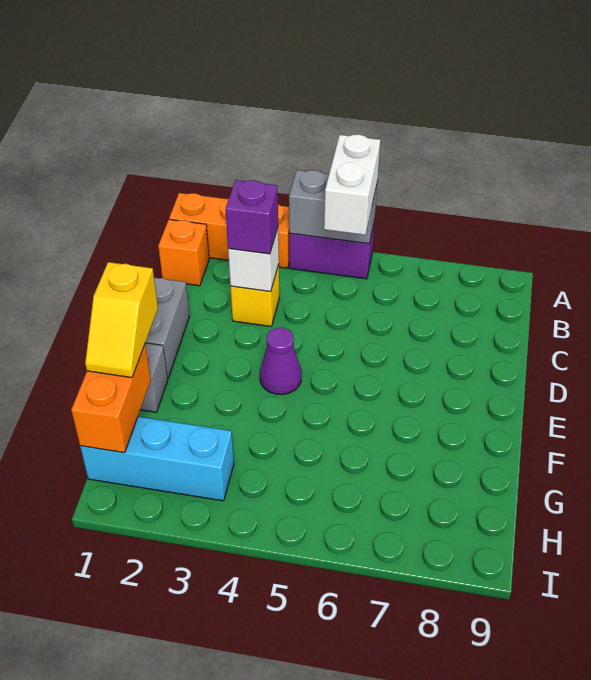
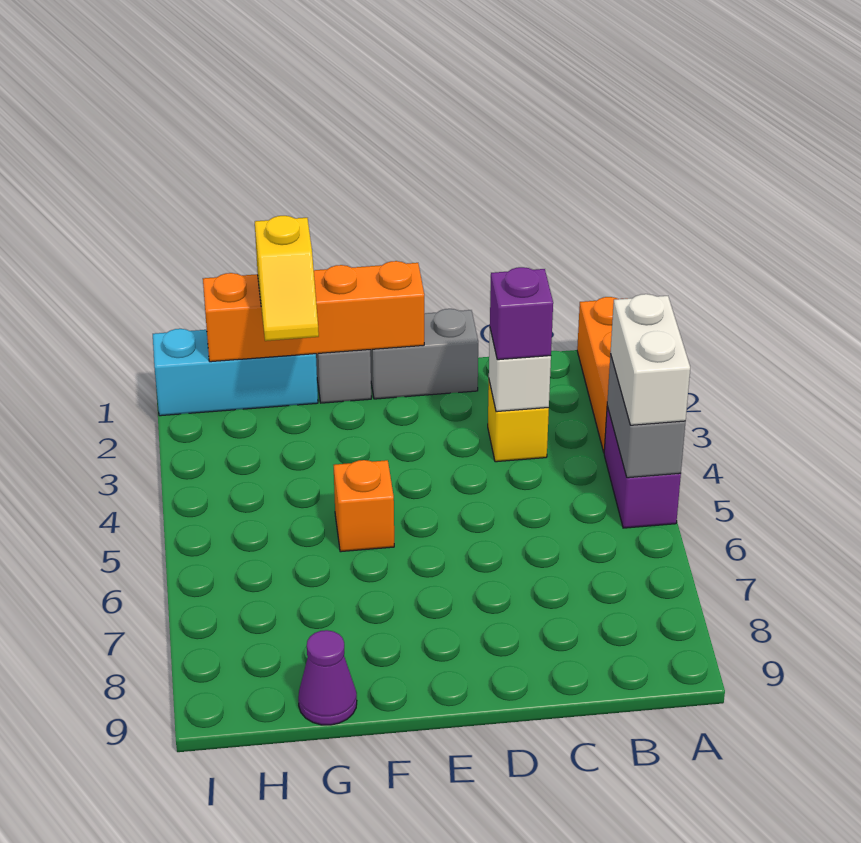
white 1x2 brick [324,134,380,235] -> white 1x2 brick turned to [610,294,690,425]
orange 1x1 brick [158,219,209,286] -> orange 1x1 brick moved to [334,460,394,552]
purple 1x1 cone [260,328,301,394] -> purple 1x1 cone moved to [298,630,357,725]
yellow 1x2 slope [85,262,158,378] -> yellow 1x2 slope turned to [255,216,319,341]
orange 1x2 brick [71,345,151,453] -> orange 1x4 brick [203,261,424,362]
cyan 1x3 brick [80,417,234,501] -> cyan 1x3 brick turned to [153,329,318,416]

